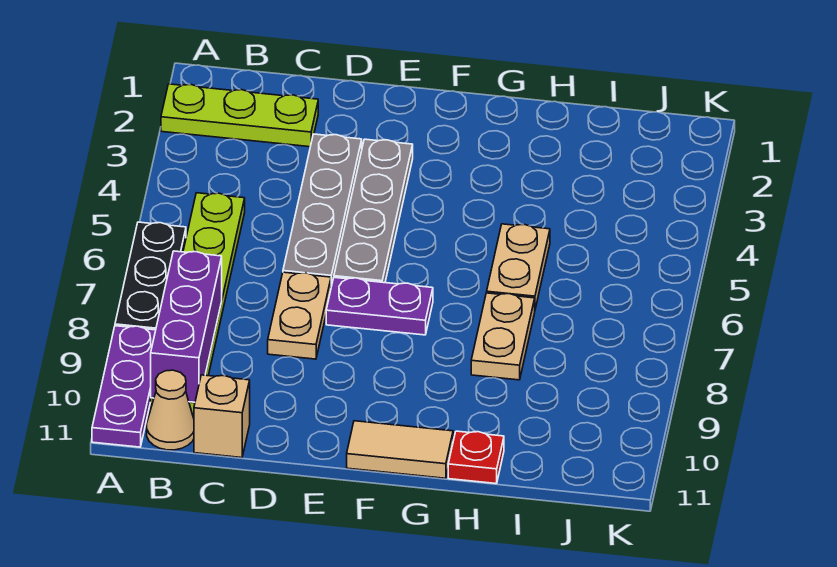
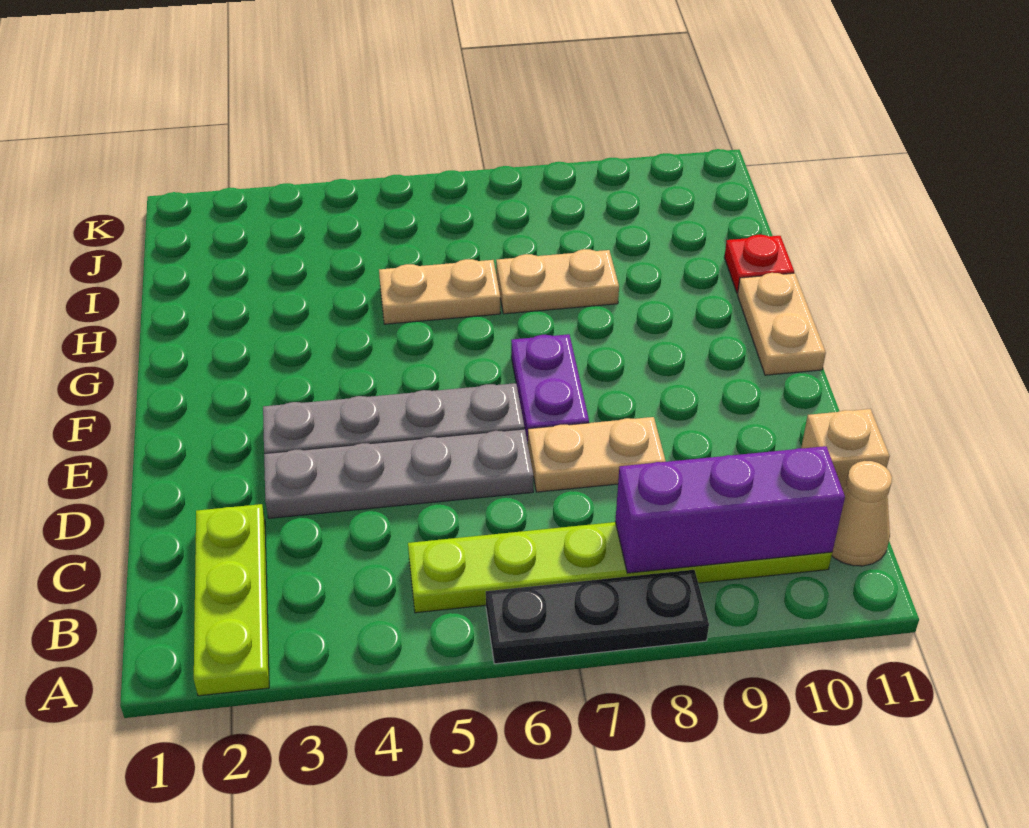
purple 1x3 plate [92,326,156,447] -> none
tan 1x2 tile [347,421,453,478] -> tan 1x2 plate [738,273,826,375]

